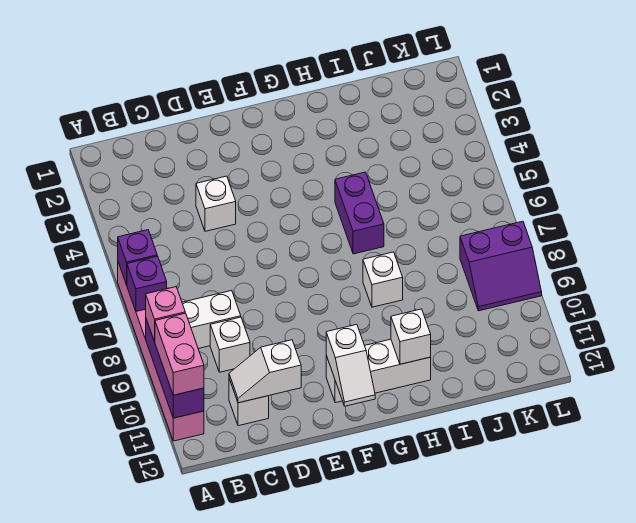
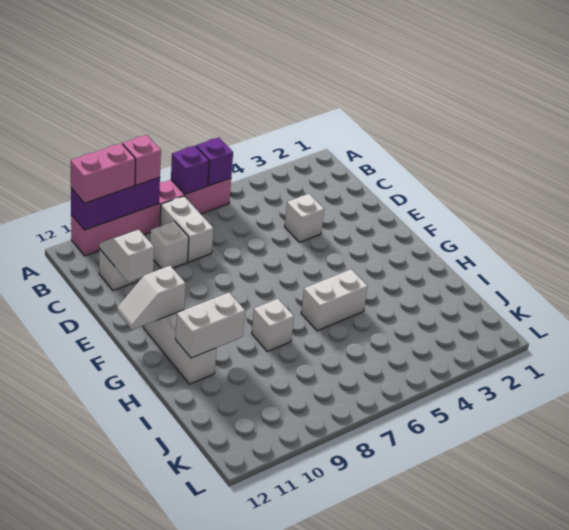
purple 1x2 brick [335,172,384,254] -> white 1x2 brick [301,269,368,331]
white 1x1 brick [391,309,431,364] -> white 1x2 brick [176,293,245,358]
purple 2x2 slope [460,221,542,311] -> none

